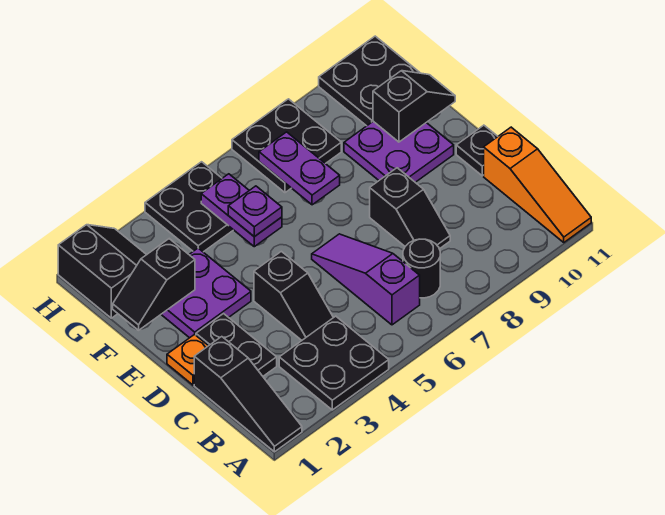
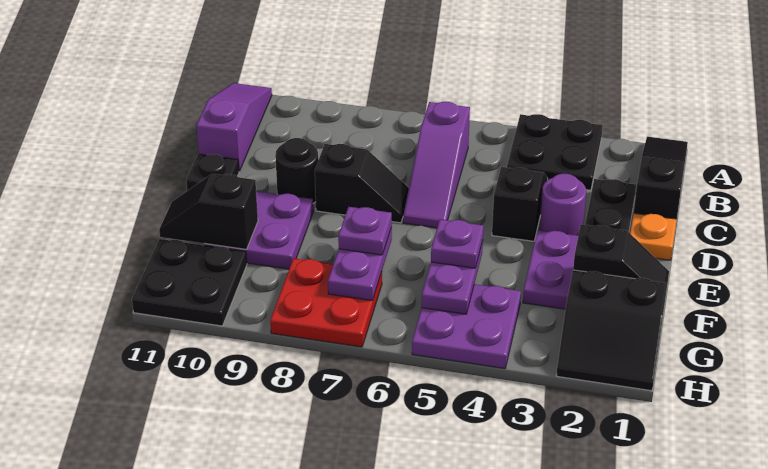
orange 1x3 slope [484,127,591,242] -> purple 1x3 slope [196,83,272,171]
black 1x1 round brick [403,239,440,298] -> black 1x1 round brick moved to [275,138,318,203]
black 1x2 slope [370,168,450,249] -> black 1x2 slope turned to [315,144,409,223]
none -> purple 1x1 round brick [540,174,586,236]
none -> purple 1x1 plate [338,207,392,255]
black 2x2 slope [58,225,146,318] -> black 2x2 slope turned to [556,270,667,391]
black 2x2 plate [145,162,233,252] -> purple 2x2 plate [412,284,521,369]
black 2x2 plate [232,99,341,193] -> red 2x2 plate [270,258,382,347]

